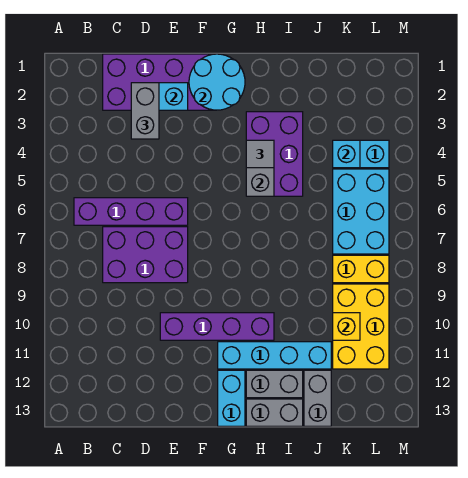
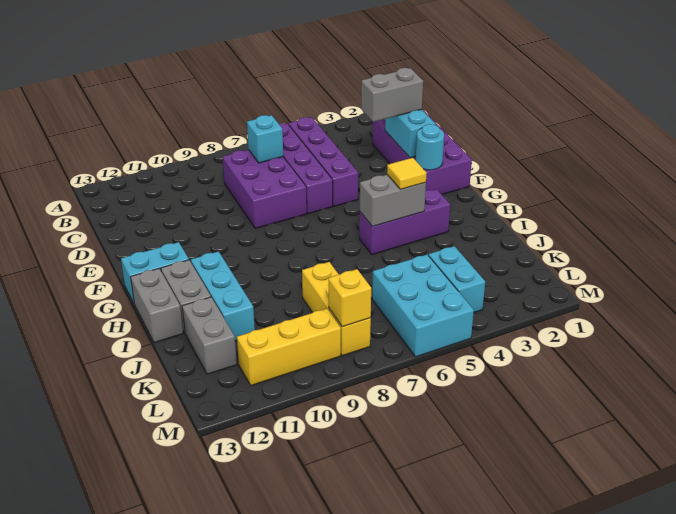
purple 1x4 brick [160,313,274,340] -> purple 1x4 brick moved to [289,117,358,206]
cyan 2x2 round brick [189,54,245,110] -> cyan 1x1 round brick [416,124,444,170]
cyan 1x4 brick [218,342,331,369] -> cyan 1x3 brick [191,251,255,341]
purple 2x3 brick [246,112,303,196] -> purple 1x3 brick [359,189,450,255]
grey 1x1 tile [246,140,274,168] -> yellow 1x1 tile [387,158,426,189]
grey 1x2 brick [304,370,331,426] -> grey 1x2 brick turned to [182,297,237,374]
cyan 1x1 brick [333,140,360,168] -> cyan 1x1 brick moved to [247,115,283,163]
cyan 2x3 brick [333,169,389,254] -> cyan 2x3 brick turned to [372,255,474,357]
yellow 1x2 brick [333,255,389,283] -> yellow 1x3 brick [302,262,371,356]
yellow 2x3 brick [333,284,389,369] -> yellow 1x3 brick [237,309,341,386]
yellow 1x1 brick [333,313,360,340] -> yellow 1x1 brick moved to [329,269,371,327]

